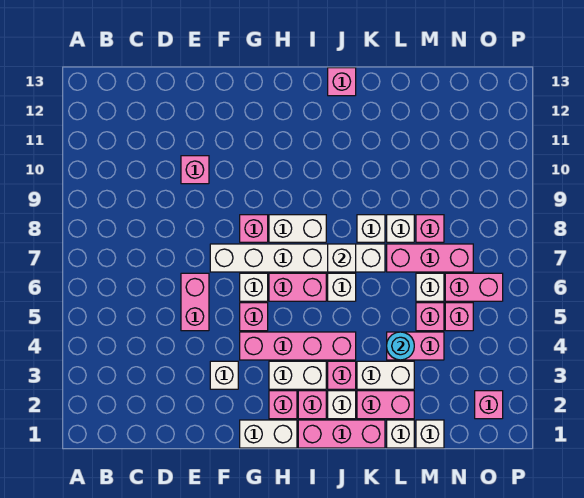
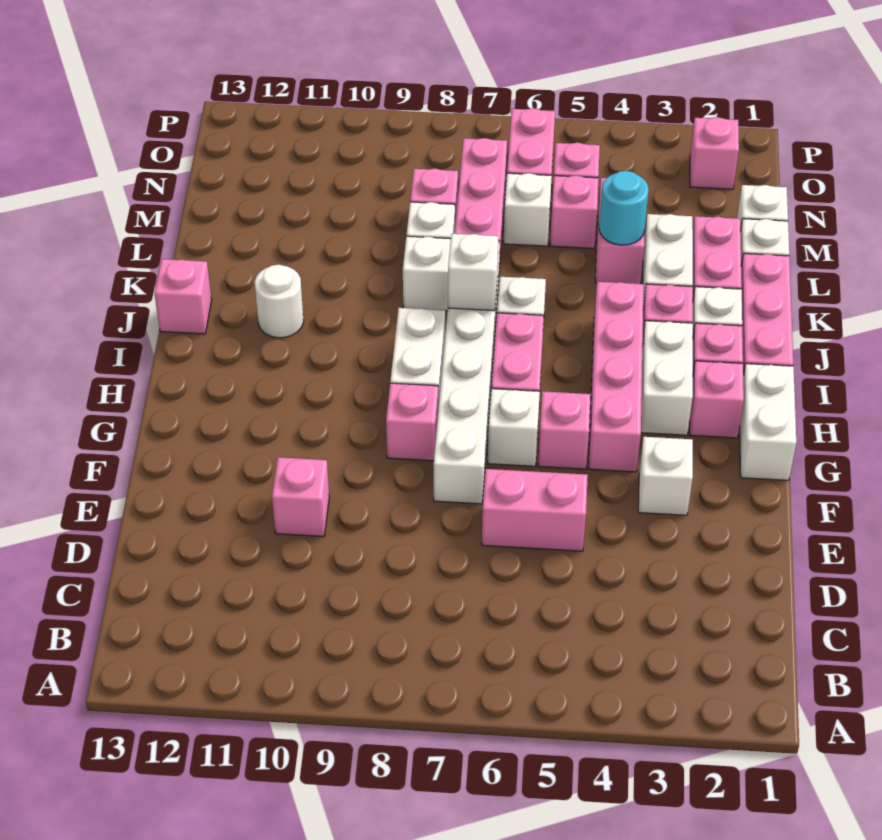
none -> white 1x1 round brick [255,265,304,338]

